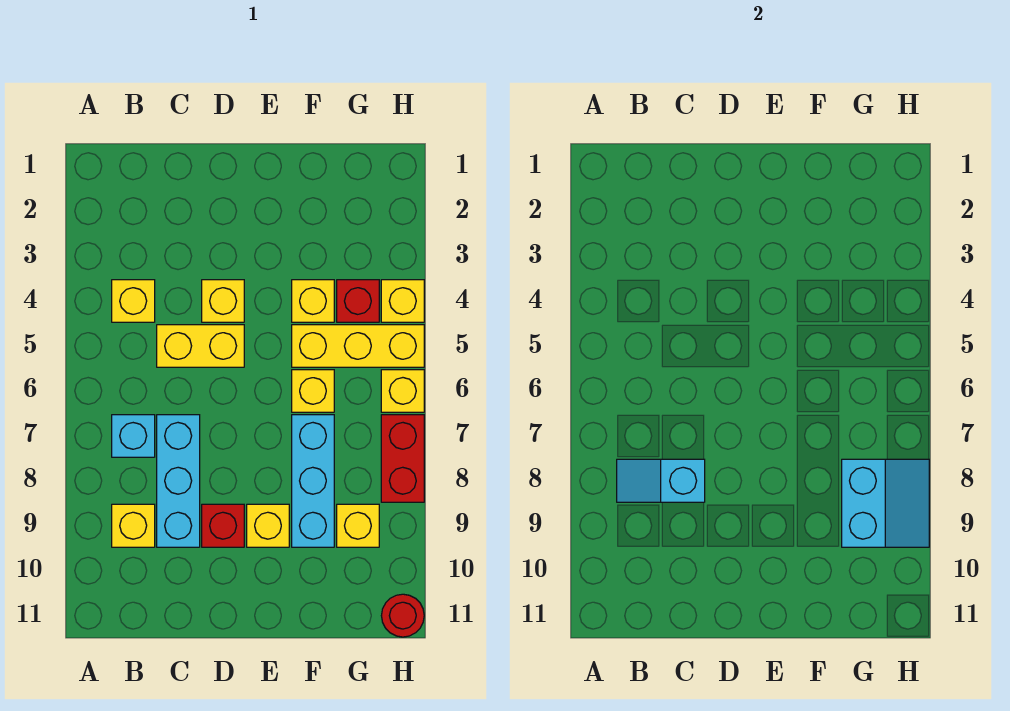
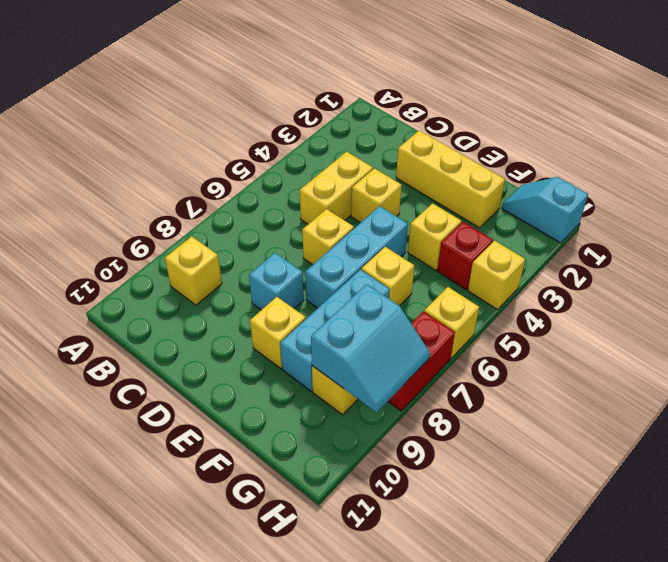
yellow 1x1 brick [112,280,155,322] -> yellow 1x1 brick moved to [302,209,354,265]
cyan 1x1 brick [112,415,155,457] -> cyan 1x1 brick moved to [249,253,304,310]
cyan 1x2 slope [617,459,705,502] -> cyan 1x2 slope moved to [502,177,588,243]
yellow 1x2 brick [157,325,244,367] -> yellow 1x2 brick turned to [300,151,373,224]
cyan 1x3 brick [157,415,200,547] -> cyan 1x3 brick moved to [305,206,408,308]
red 1x1 brick [202,504,244,547] -> none
yellow 1x3 brick [292,325,424,367] -> yellow 1x3 brick moved to [396,130,505,228]
red 1x1 round brick [381,594,424,637] -> none

